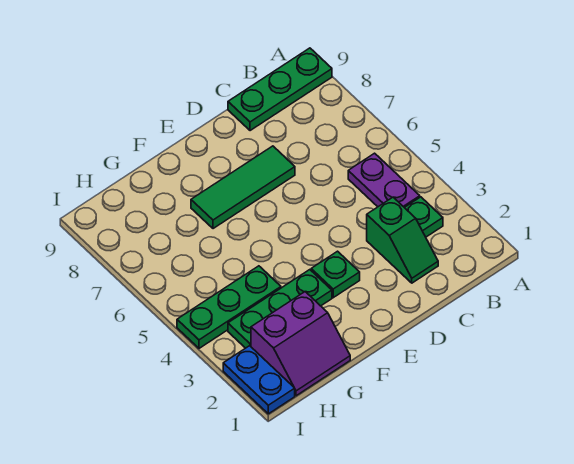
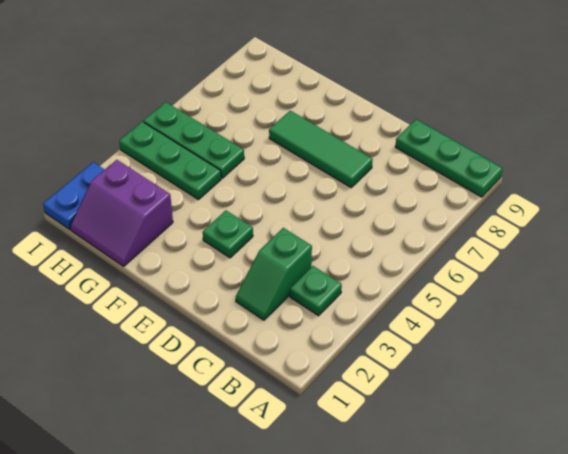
purple 1x2 plate [348,153,420,207] -> none
green 1x3 plate [228,270,332,348] -> green 1x3 plate moved to [143,102,244,178]

